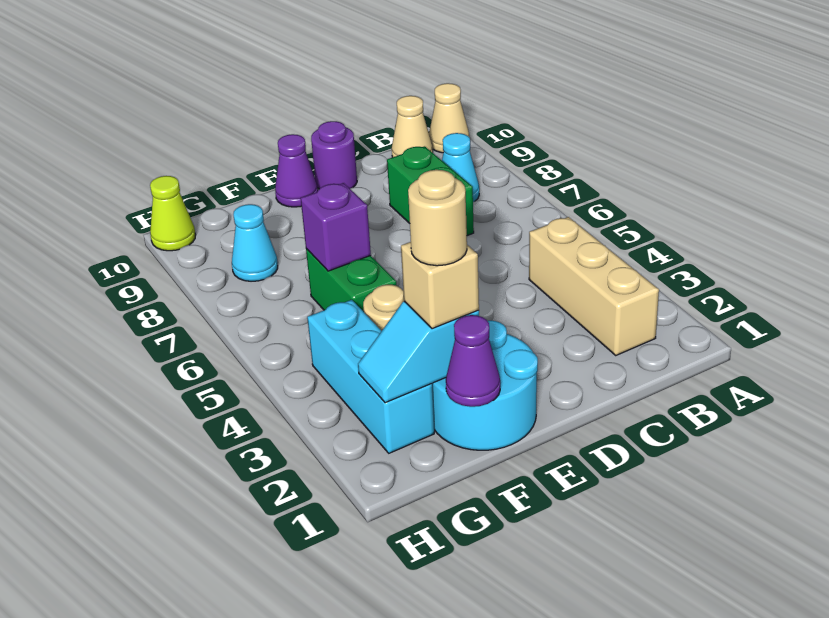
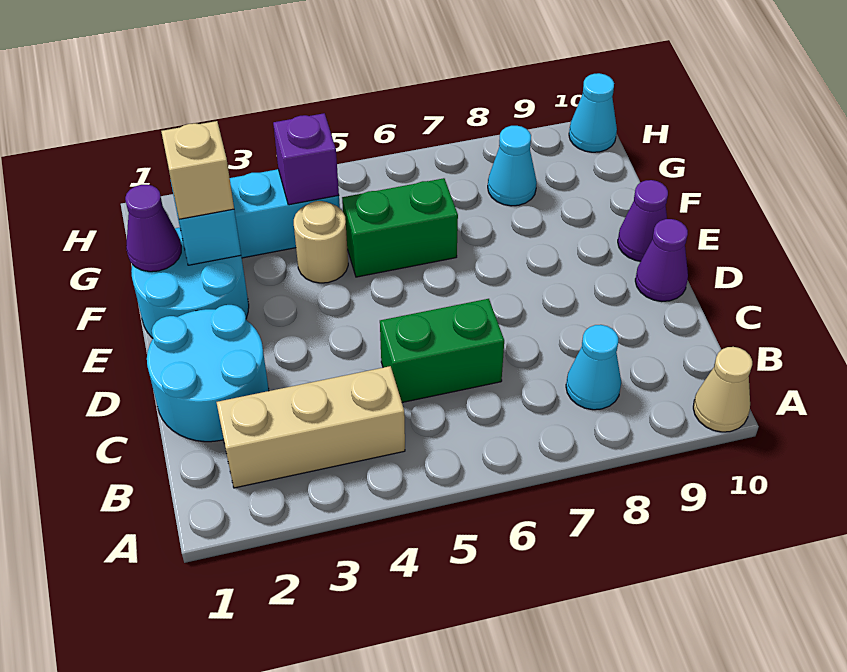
tan 1x1 cone [392,96,433,157] -> none
none -> cyan 2x2 round brick [147,305,269,442]
green 1x2 brick [387,146,474,236] -> green 1x2 brick moved to [380,299,504,402]
purple 1x1 round brick [311,121,357,189] -> purple 1x1 cone [635,219,688,301]
tan 1x1 round brick [408,170,467,266] -> none
purple 1x1 brick [301,183,371,271] -> purple 1x1 brick moved to [273,113,339,205]
lime 1x1 cone [150,176,196,251] -> cyan 1x1 cone [569,73,617,152]

